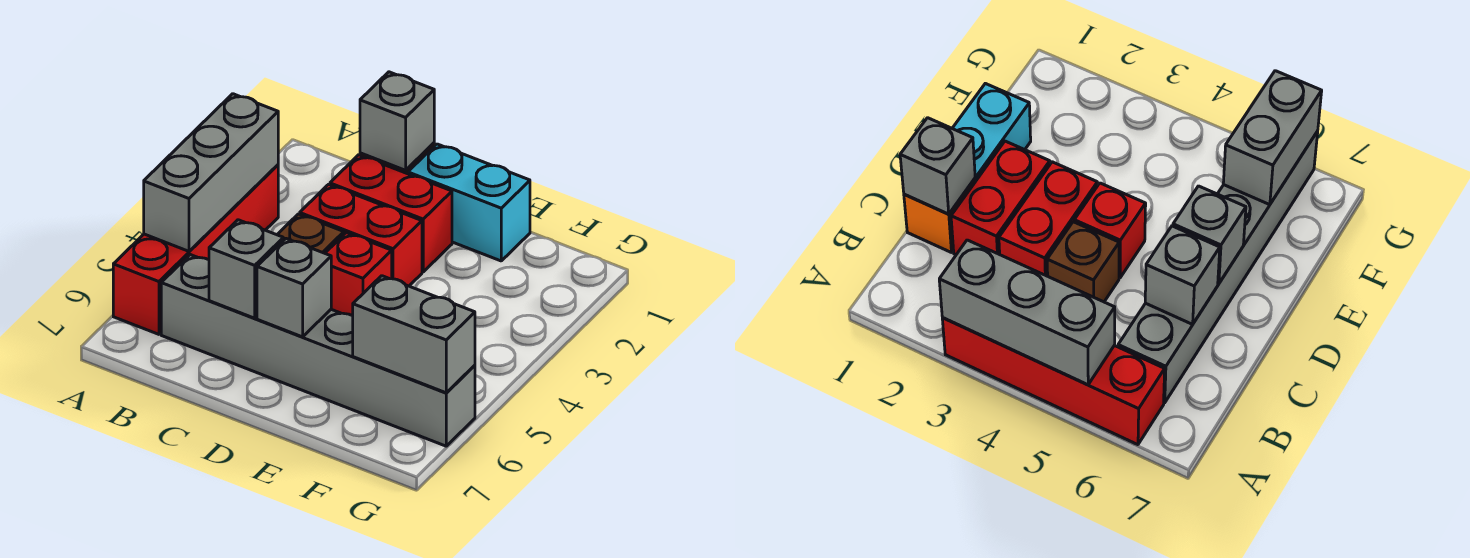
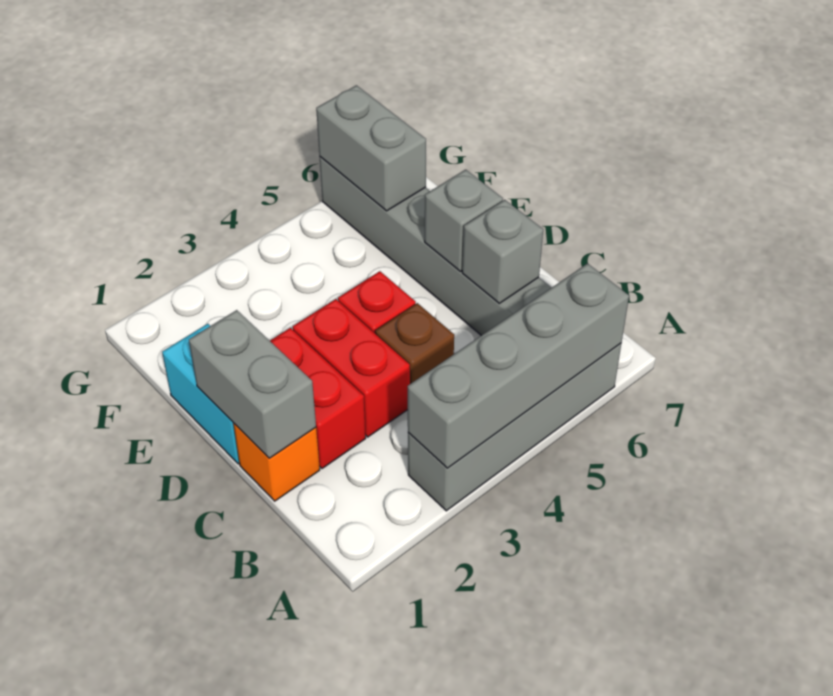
red 1x4 brick [113,165,278,334] -> grey 1x4 brick [408,343,621,511]
grey 1x3 brick [144,94,278,251] -> grey 1x4 brick [408,264,629,468]
grey 1x1 brick [360,72,434,170] -> grey 1x2 brick [189,310,316,458]

